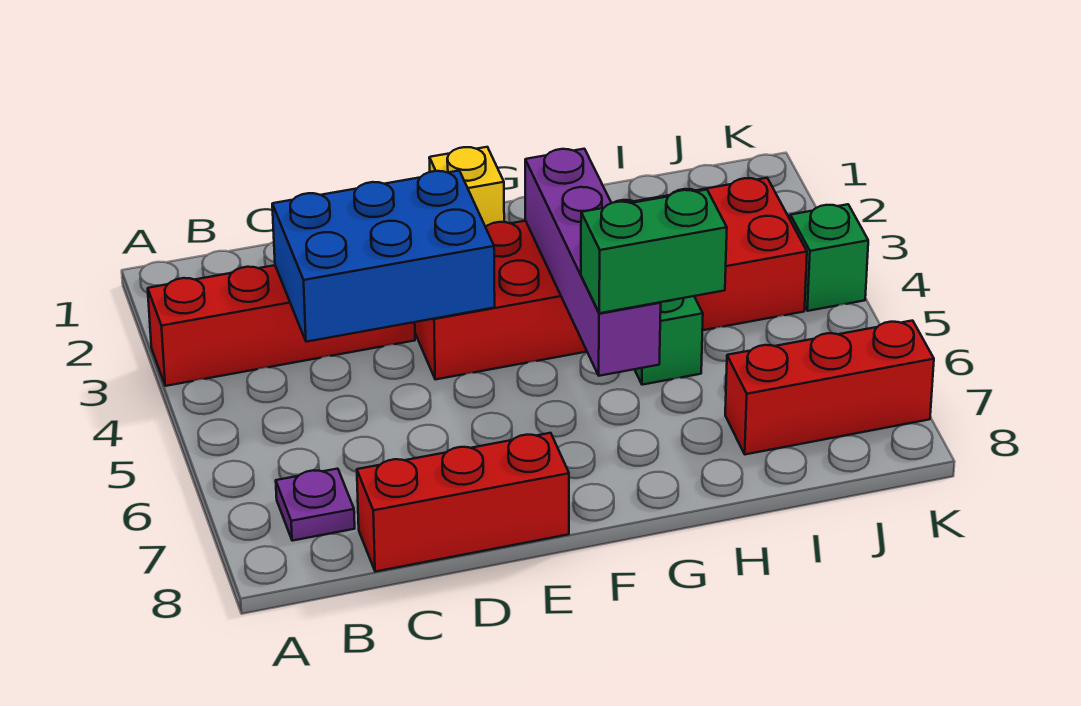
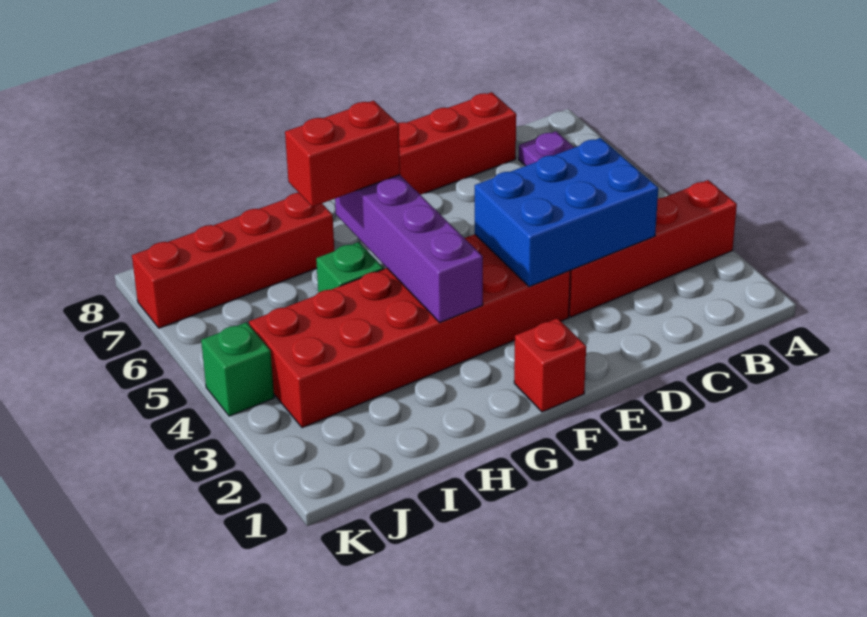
yellow 1x1 brick [429,147,504,227] -> red 1x1 brick [514,318,586,412]
green 1x2 brick [581,190,727,313] -> red 1x2 brick [285,101,400,207]
red 1x3 brick [725,321,934,454] -> red 1x4 brick [132,193,334,328]

